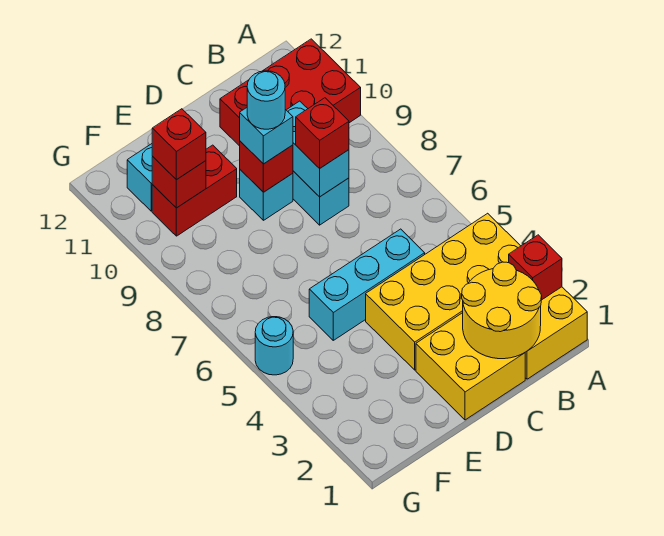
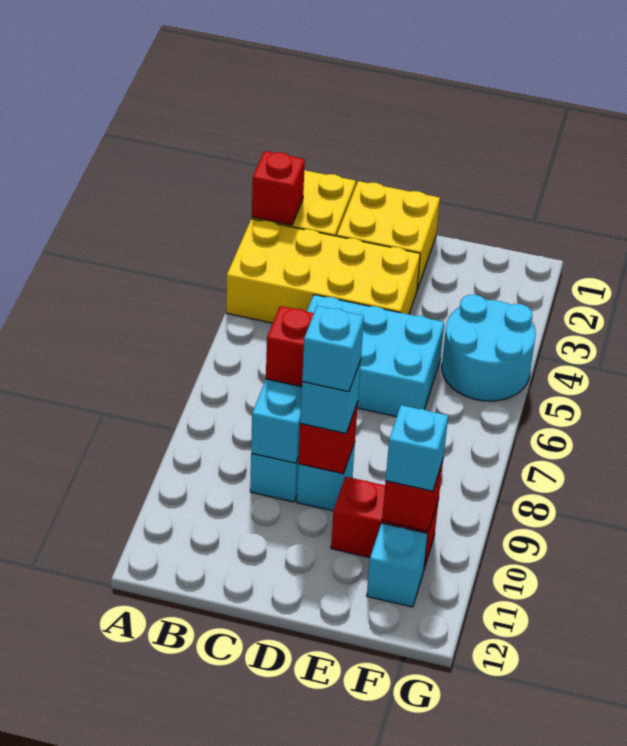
red 2x3 brick [220,39,361,146] -> none
yellow 2x2 round brick [462,262,542,359] -> none
cyan 1x3 brick [309,229,425,340] -> cyan 2x3 brick [307,295,444,417]
cyan 1x1 round brick [247,71,285,129] -> cyan 1x1 brick [302,306,364,392]
red 1x1 brick [152,109,206,180] -> cyan 1x1 brick [386,405,448,491]
cyan 1x1 round brick [255,317,293,375] -> cyan 2x2 round brick [442,295,536,401]

